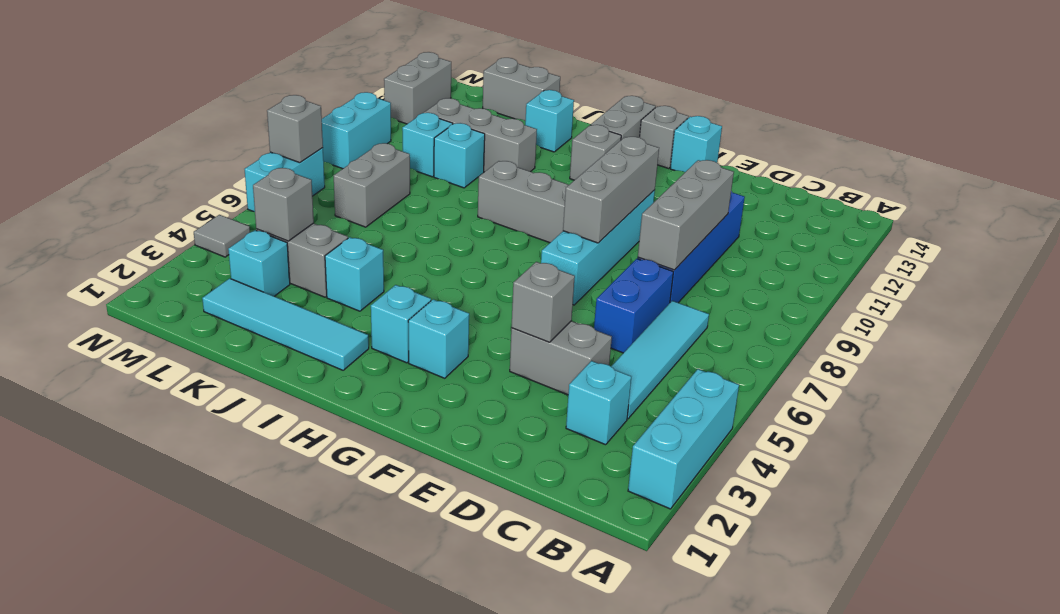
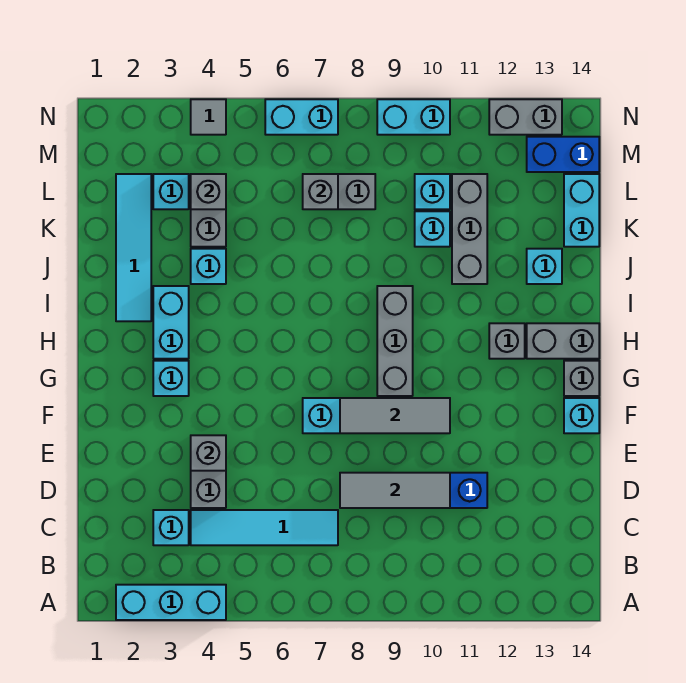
blue 1x2 brick [594,259,673,353] -> blue 1x2 brick moved to [527,137,599,172]
grey 1x3 brick [638,160,734,270] -> grey 1x3 tile [340,473,450,508]
grey 1x3 brick [563,137,659,243] -> grey 1x3 tile [340,398,450,433]
cyan 1x1 brick [371,285,431,363] -> cyan 1x2 brick [153,286,189,359]
grey 1x2 brick [483,58,560,121] -> cyan 1x2 brick [564,174,599,247]
grey 1x1 brick [267,95,323,163] -> grey 1x1 brick moved to [303,174,338,209]

